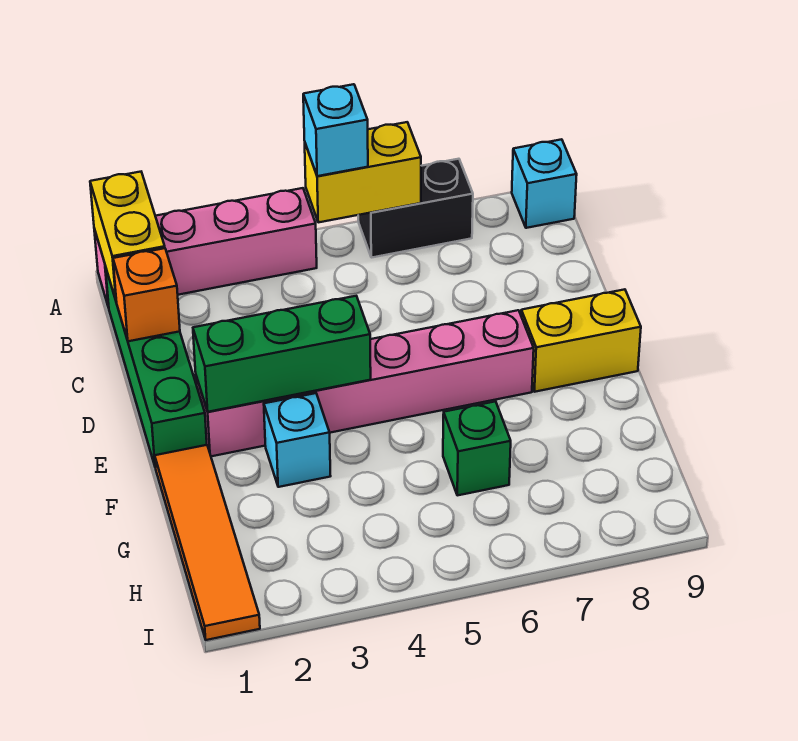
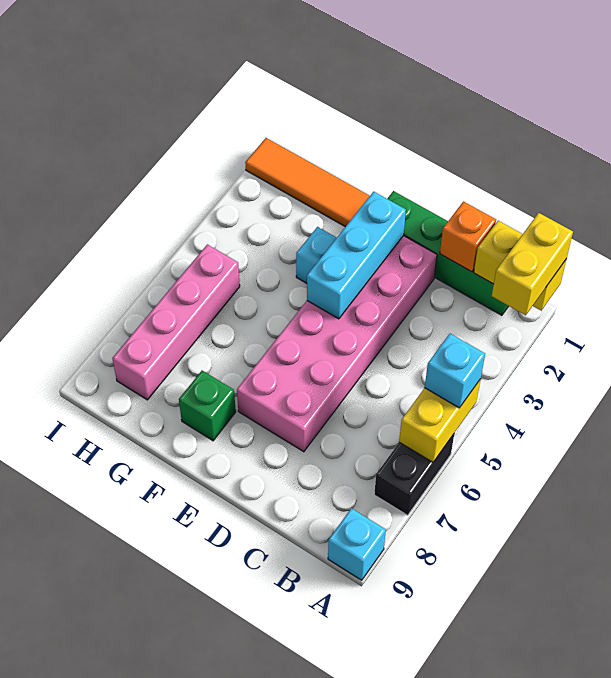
pink 1x4 brick [94,188,317,308] -> pink 1x4 brick moved to [112,244,240,400]
pink 1x6 brick [196,310,534,456] -> pink 2x6 brick [237,236,437,452]
green 1x3 brick [193,296,371,412] -> cyan 1x3 brick [307,192,406,319]
yellow 1x2 brick [521,289,641,392] -> yellow 1x2 brick moved to [492,213,573,315]
green 1x1 brick [443,401,511,495] -> green 1x1 brick moved to [179,371,236,441]

